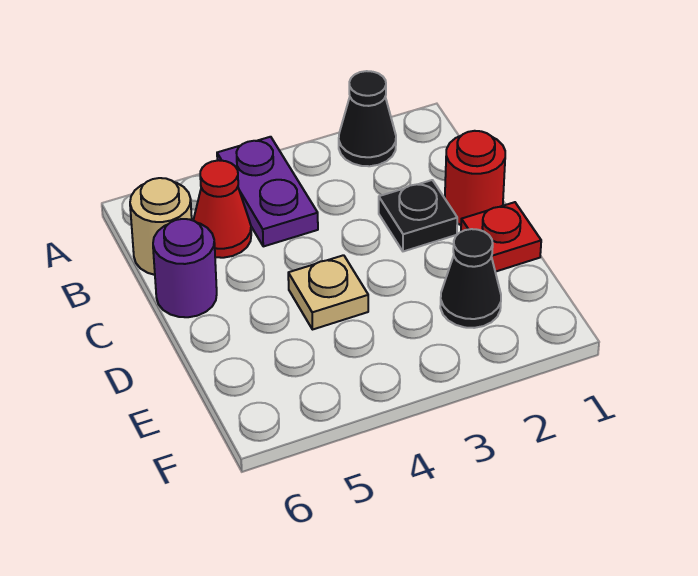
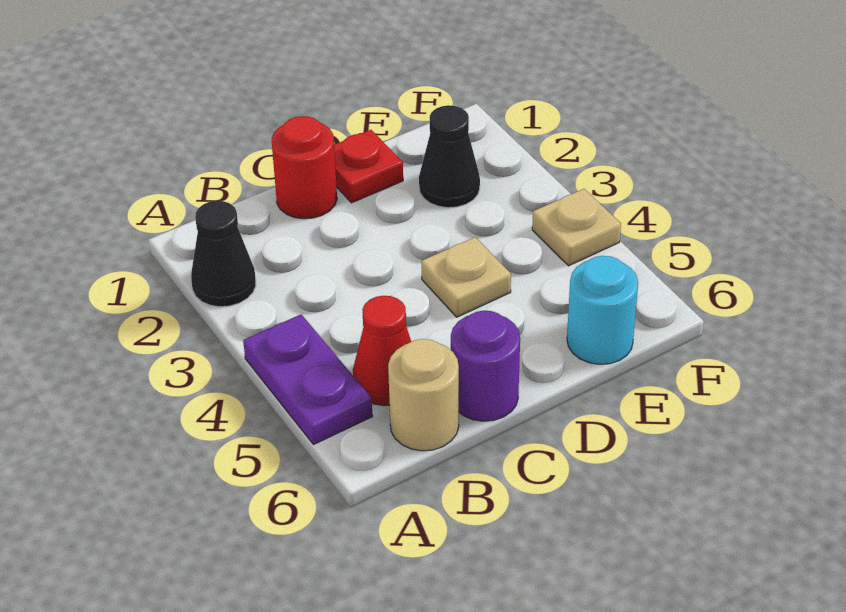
purple 1x2 plate [217,137,318,246] -> purple 1x2 plate turned to [243,314,373,445]
black 1x1 plate [379,180,457,251] -> none
none -> cyan 1x1 round brick [567,256,638,364]
none -> tan 1x1 plate [532,189,621,266]

